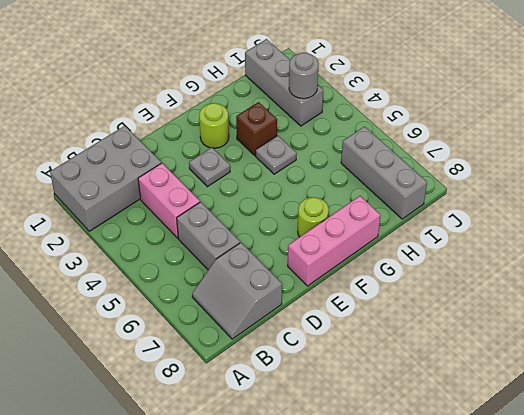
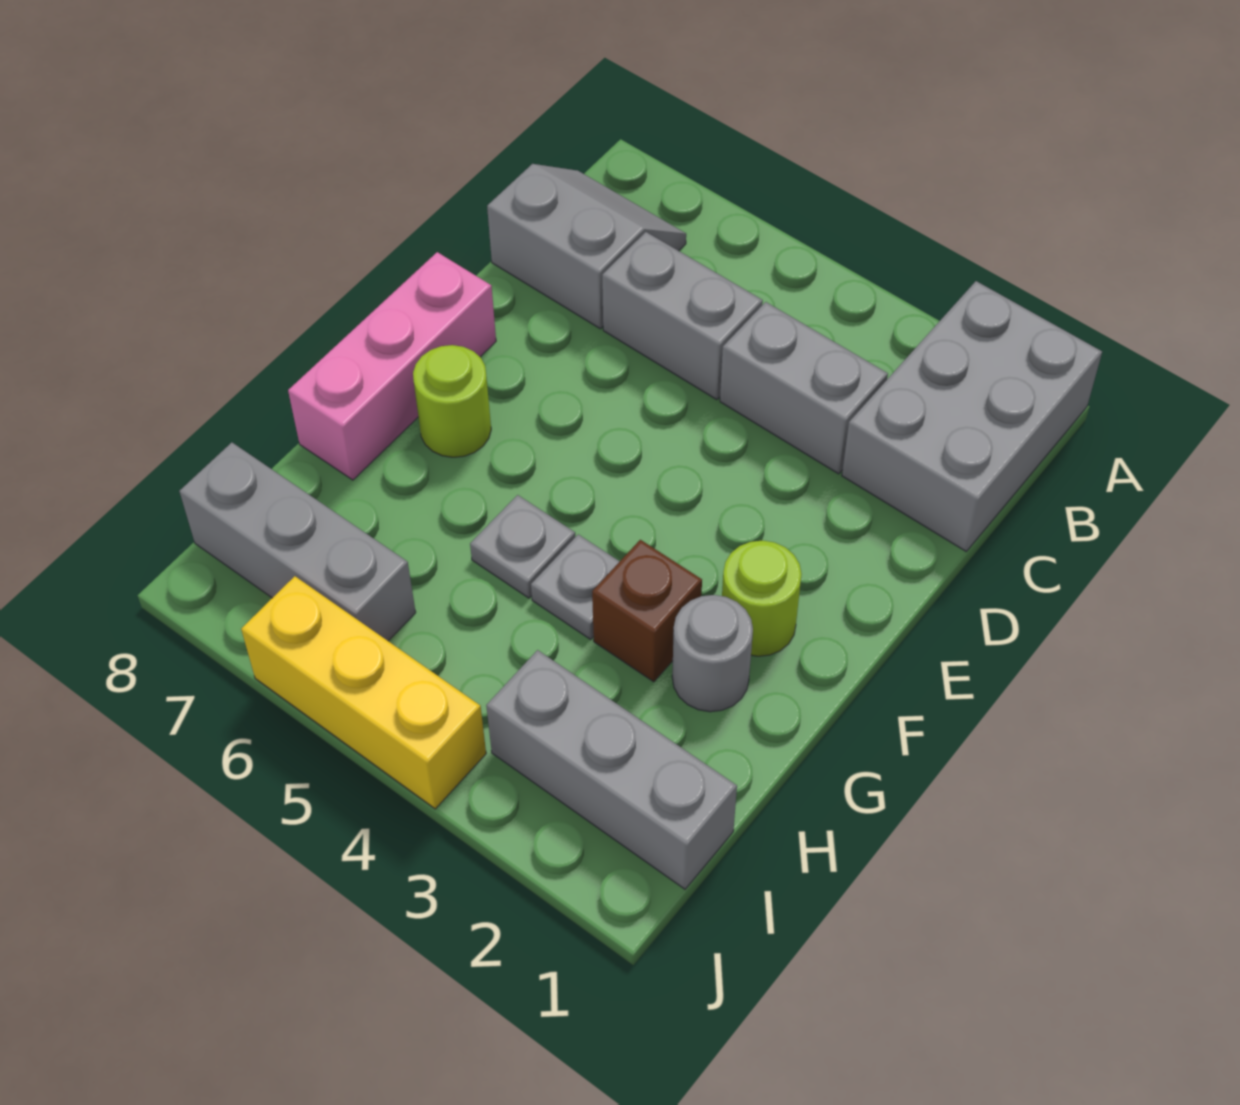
pink 1x2 brick [138,163,200,238] -> grey 1x2 brick [720,302,888,474]
grey 1x1 plate [189,147,230,187] -> grey 1x1 plate moved to [470,495,575,598]
grey 1x1 round brick [289,53,319,99] -> grey 1x1 round brick moved to [672,595,753,712]
none -> yellow 1x3 brick [241,576,486,809]

